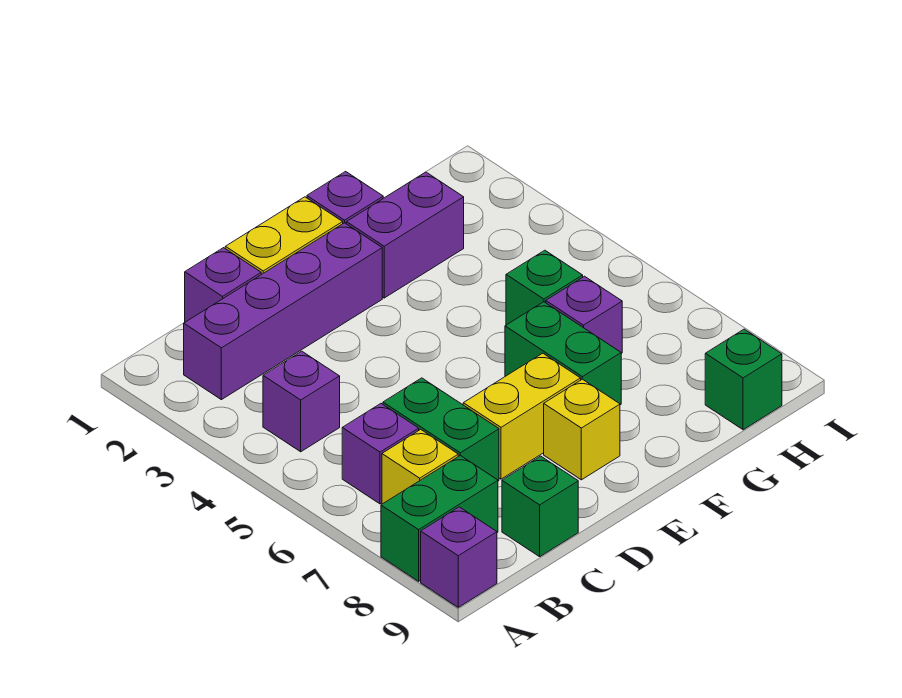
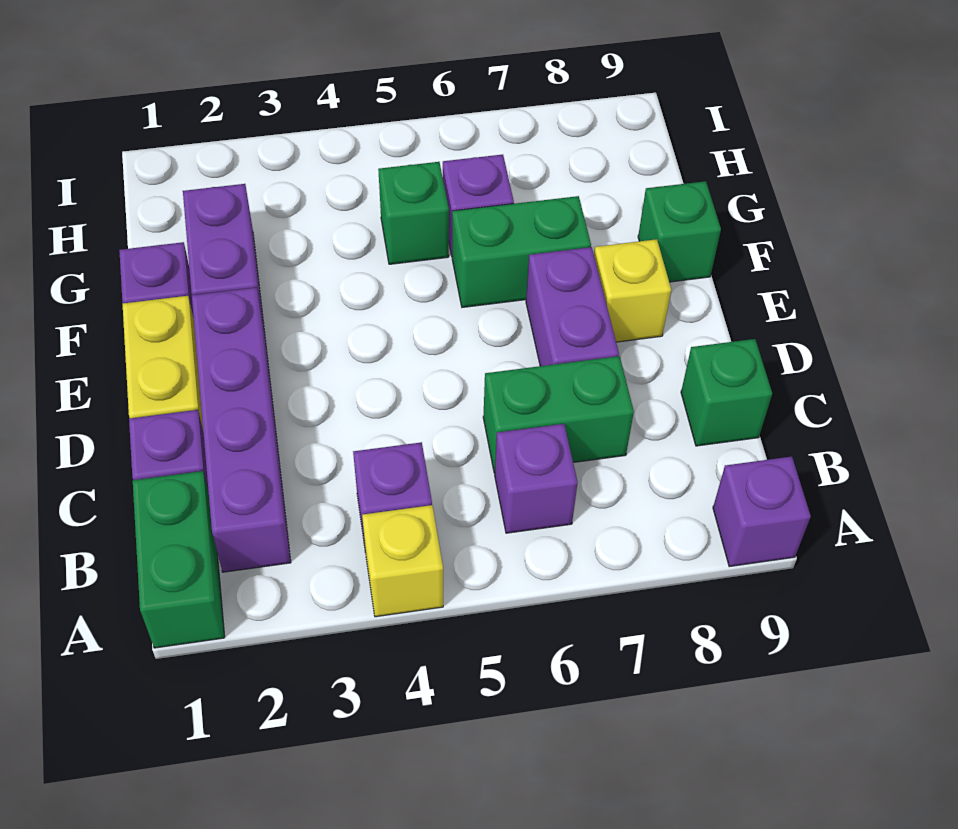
green 1x2 brick [381,455,498,581] -> green 1x2 brick moved to [133,471,225,648]
yellow 1x1 brick [382,429,458,504] -> yellow 1x1 brick moved to [362,505,443,617]
yellow 1x2 brick [463,353,581,479] -> purple 1x2 brick [526,247,619,366]
green 1x1 brick [705,329,782,430] -> green 1x1 brick moved to [638,181,721,282]

